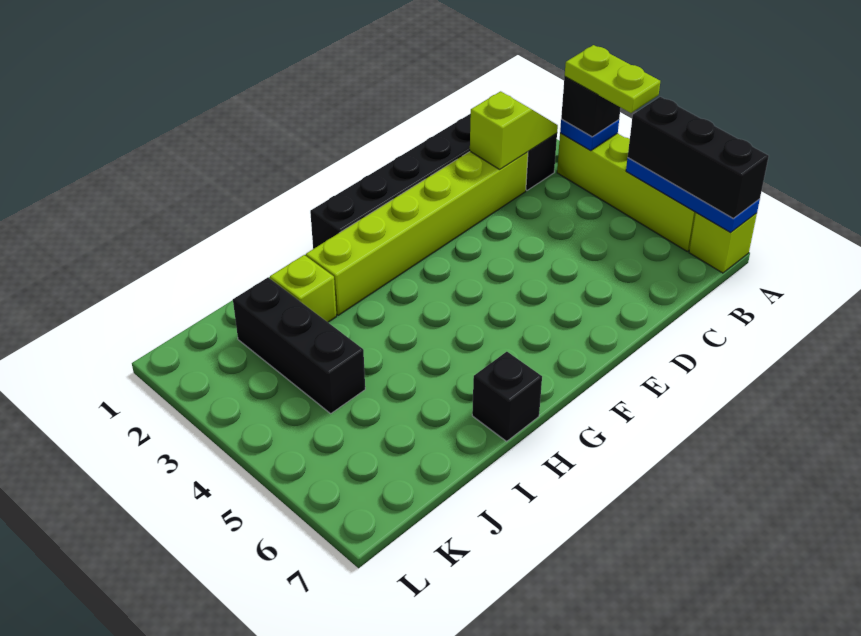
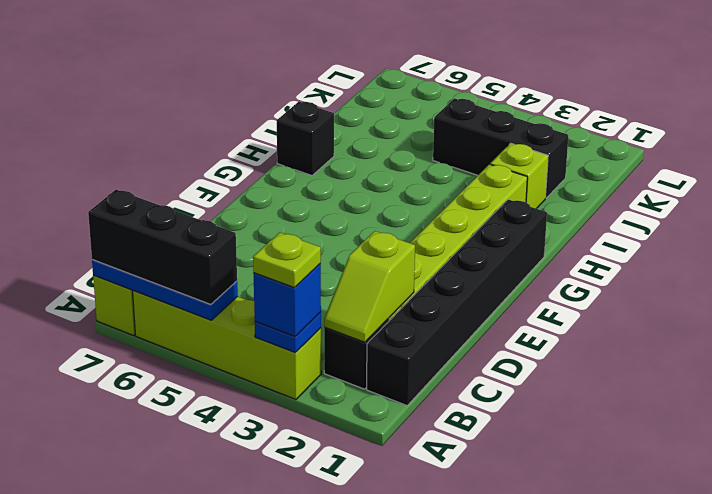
black 1x1 brick [561,77,621,137] -> blue 1x1 brick [253,264,321,337]
lime 1x2 plate [565,45,660,113] -> lime 1x1 plate [253,232,321,288]

